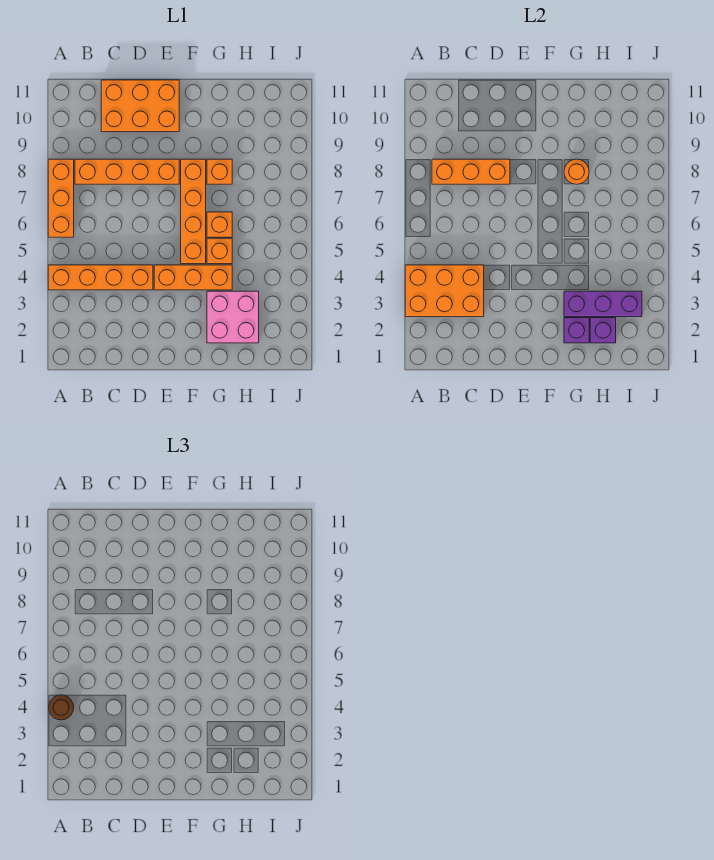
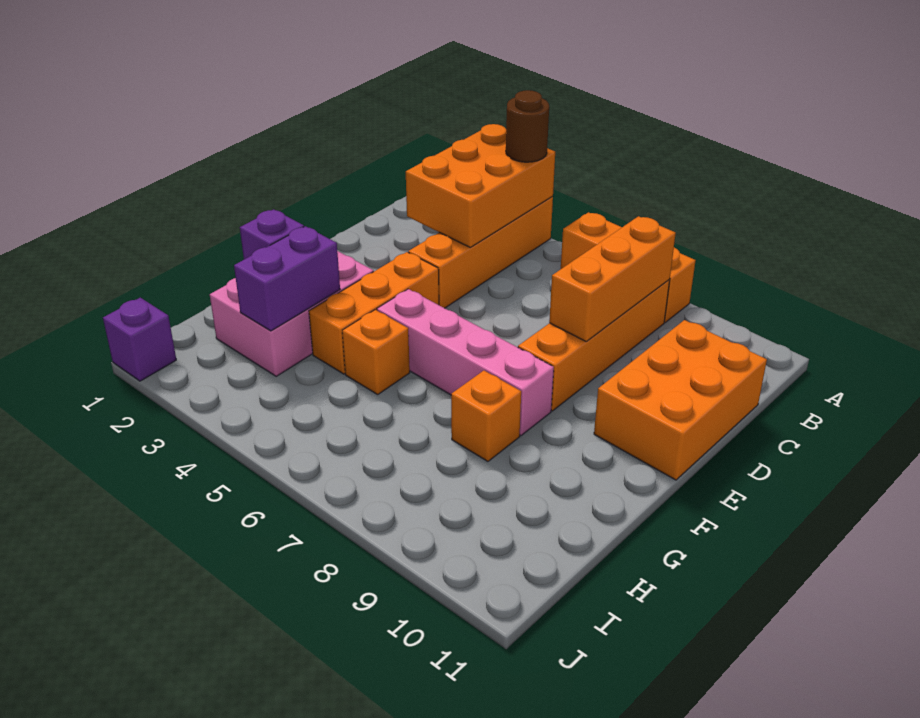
orange 1x4 brick [181,159,206,264] -> pink 1x4 brick [377,289,554,436]
pink 2x2 brick [207,291,259,343] -> pink 2x3 brick [210,251,374,376]
purple 1x3 brick [564,291,642,317] -> purple 1x2 brick [234,226,340,331]
orange 1x1 brick [207,212,232,237] -> none
orange 1x1 round brick [564,159,589,184] -> none
purple 1x1 brick [590,318,616,343] -> purple 1x1 brick moved to [103,298,176,381]

